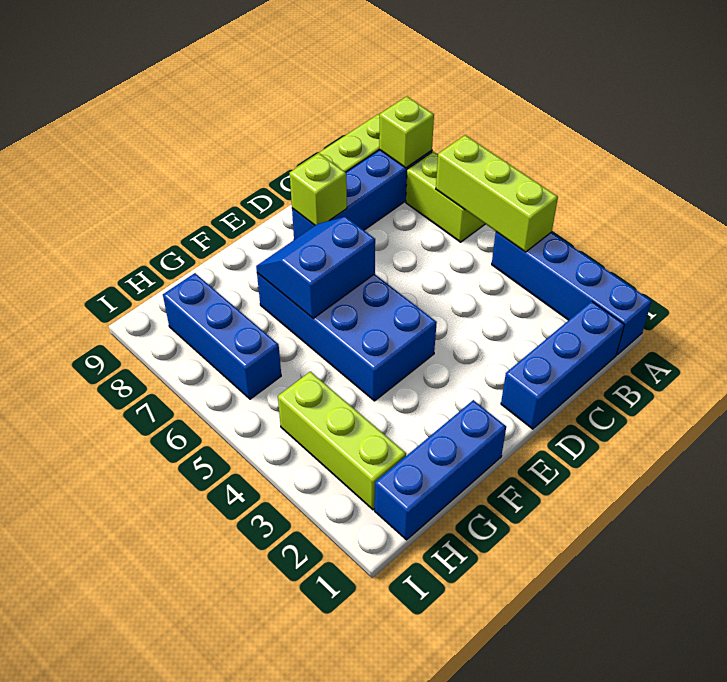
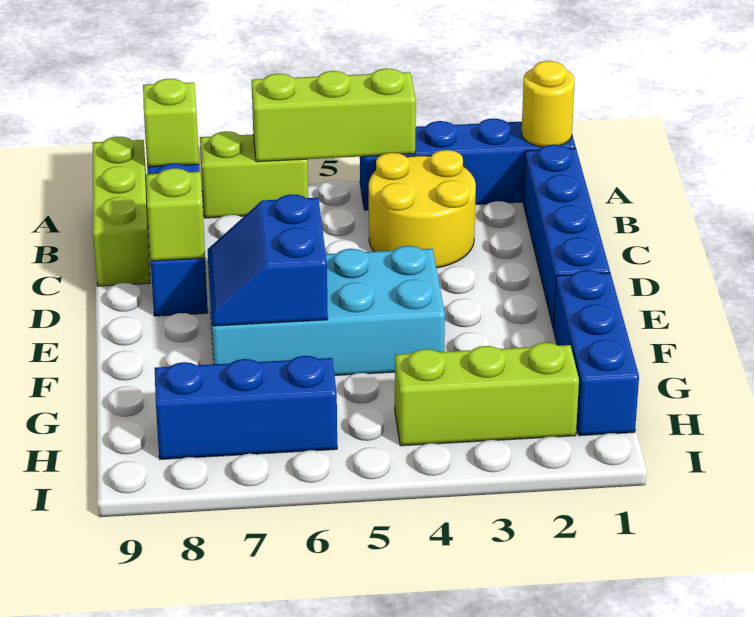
none -> yellow 1x1 round brick [522,61,575,147]
blue 1x3 brick [501,301,624,429] -> blue 1x4 brick [523,145,610,329]
none -> yellow 2x2 round brick [369,150,476,268]
blue 2x4 brick [257,273,437,401] -> cyan 2x4 brick [208,246,445,375]

